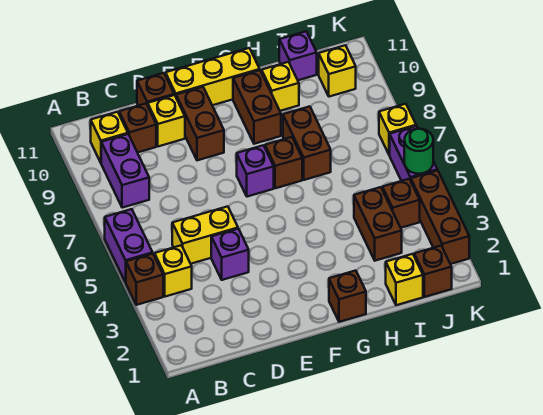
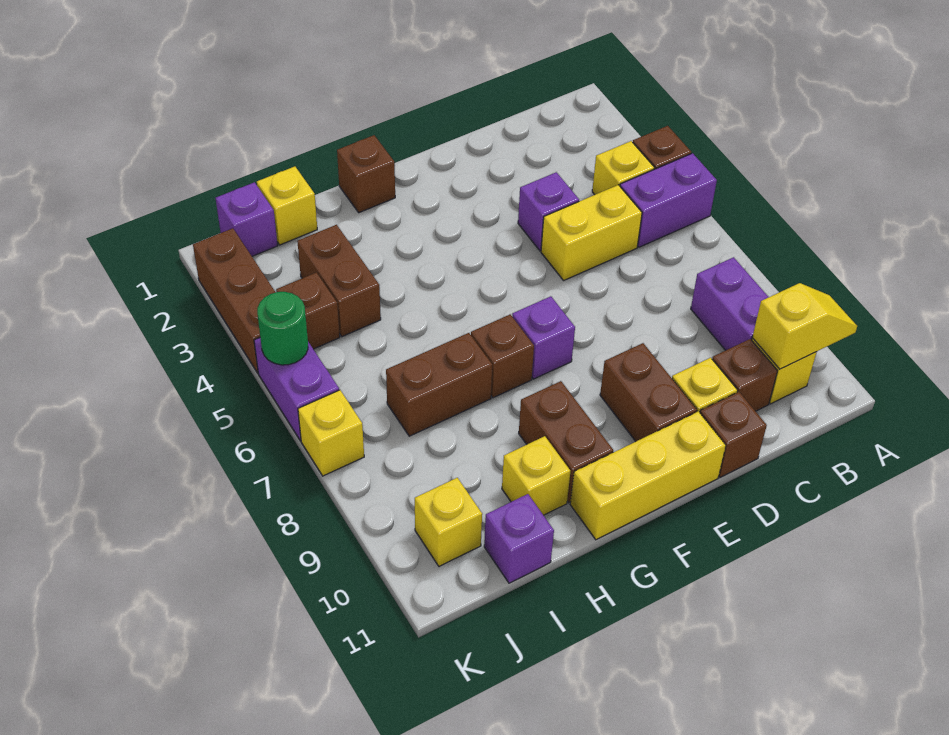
purple 1x2 brick [105,209,153,282] -> purple 1x2 brick turned to [620,153,717,247]
none -> yellow 1x2 slope [752,283,857,369]
brown 1x2 brick [283,106,331,180] -> brown 1x2 brick turned to [386,333,492,436]
brown 1x1 brick [414,246,452,297] -> purple 1x1 brick [216,182,278,256]

